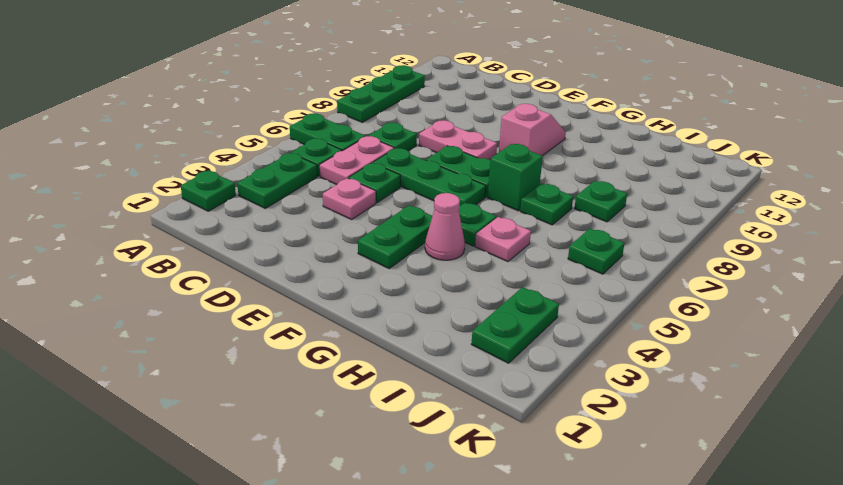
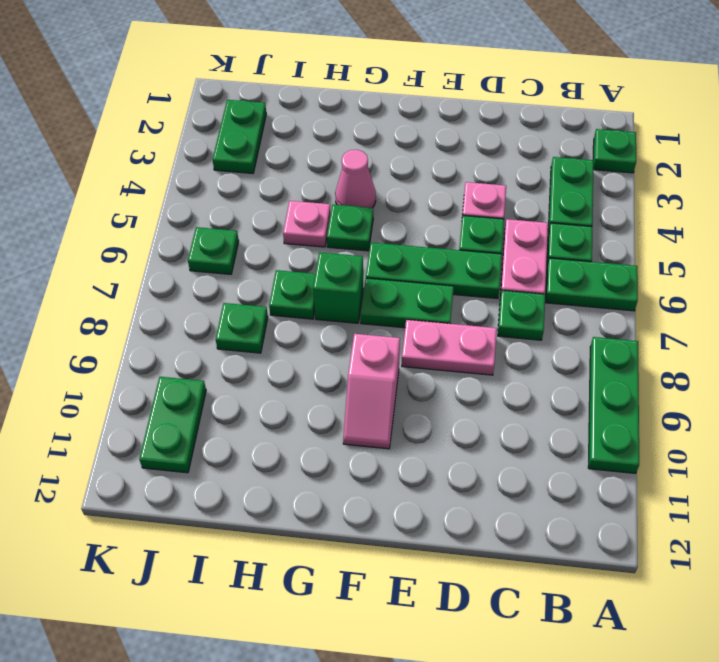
green 1x2 plate [358,206,432,268] -> green 1x2 plate moved to [139,377,206,473]

